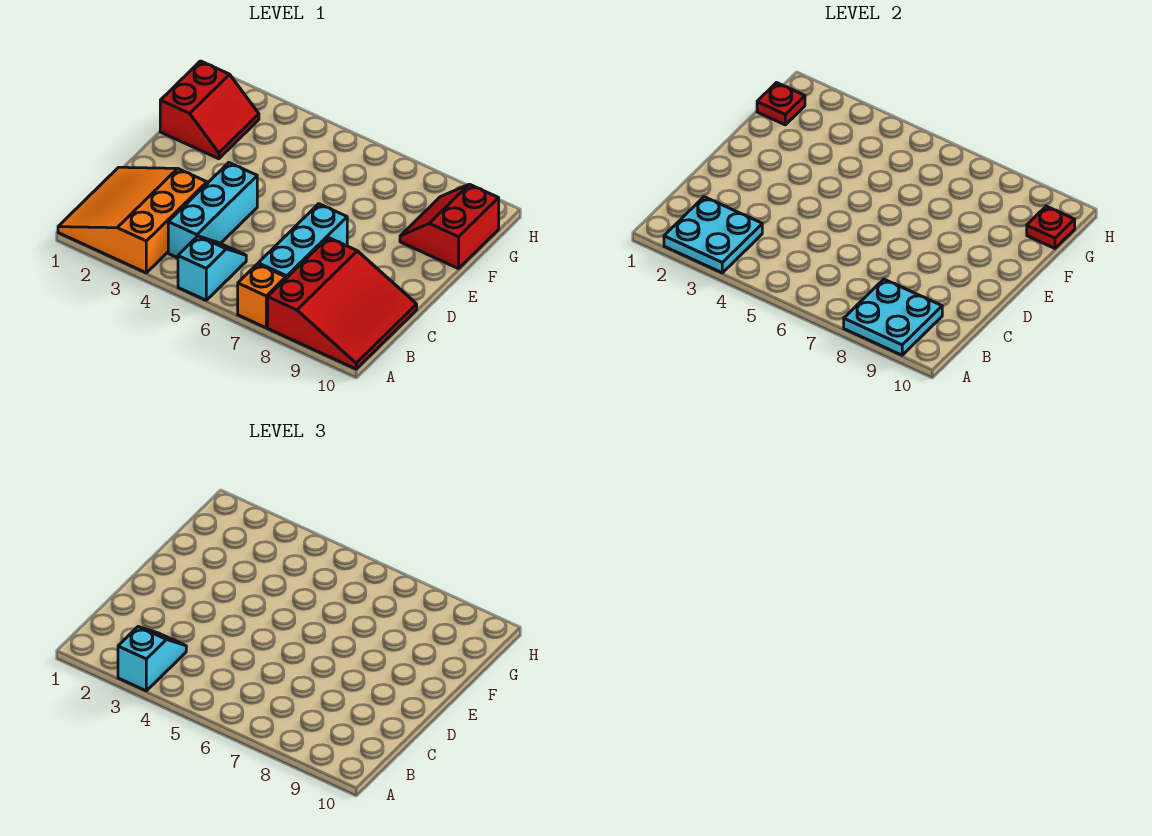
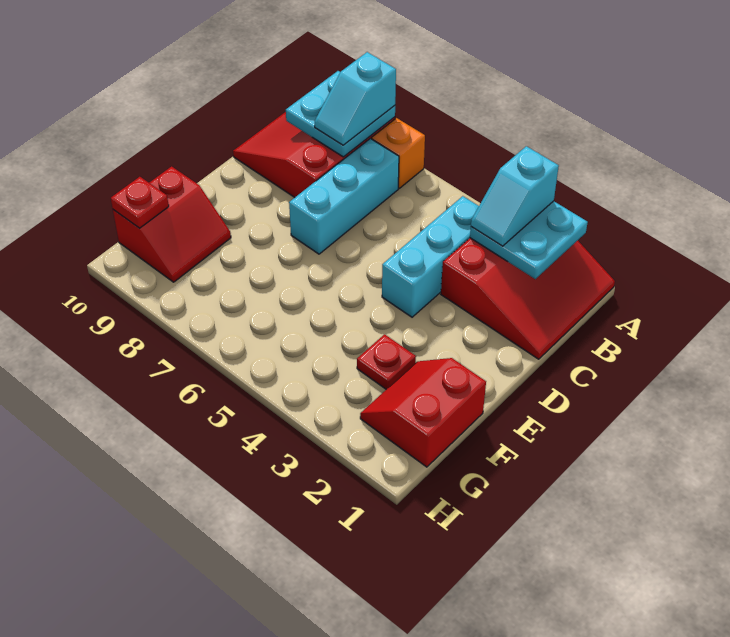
orange 3x3 slope [58,167,207,273] -> red 3x3 slope [441,238,615,359]
cyan 1x2 slope [178,236,246,300] -> cyan 1x2 slope moved to [315,52,396,145]
red 1x1 plate [757,83,805,125] -> red 1x1 plate moved to [357,334,416,389]

